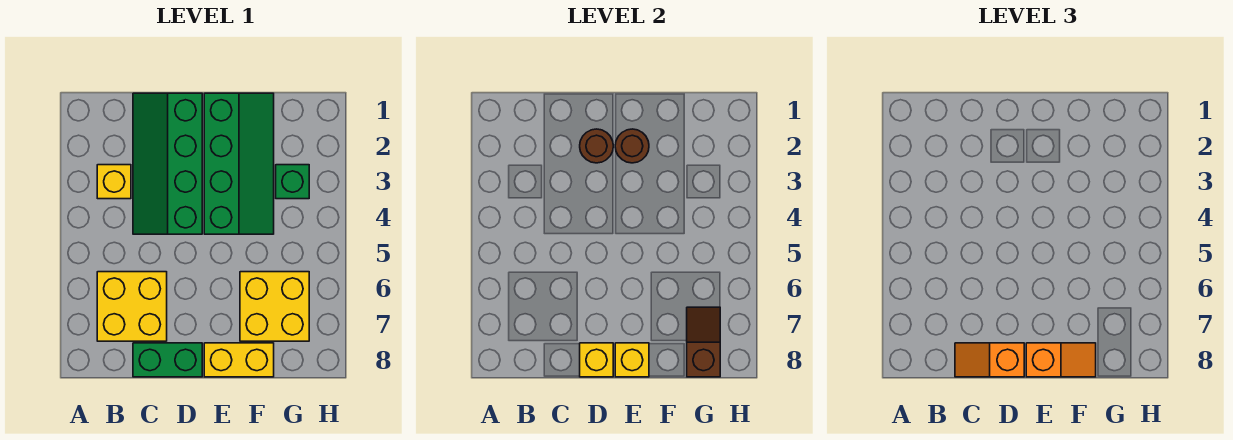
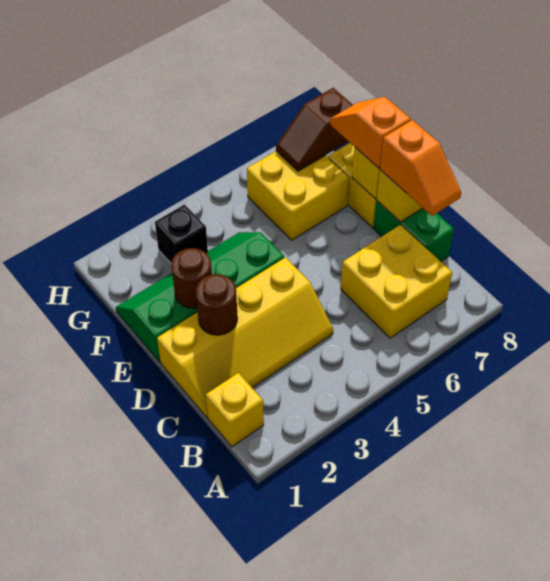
yellow 1x1 brick [97,165,131,199] -> yellow 1x1 brick moved to [206,373,264,447]
green 2x4 slope [133,93,202,234] -> yellow 2x4 slope [157,257,333,418]
green 1x1 brick [276,165,309,199] -> black 1x1 brick [155,204,208,263]

